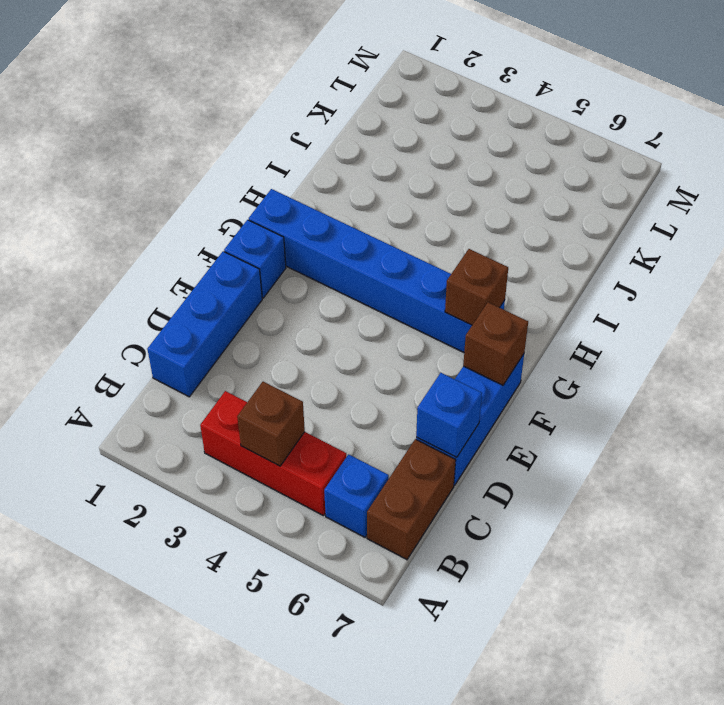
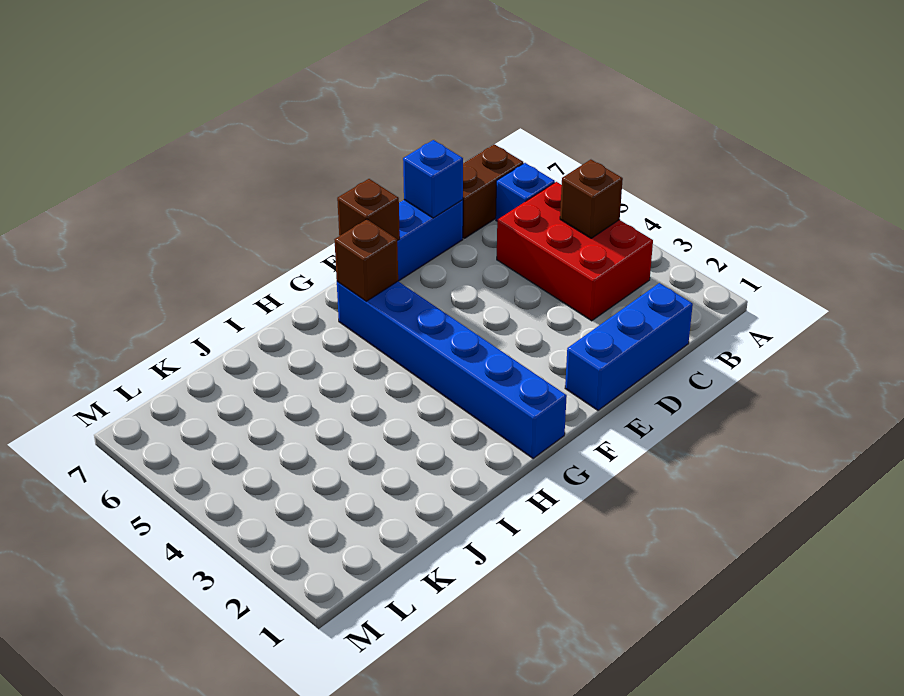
red 1x3 brick [200,391,346,516] -> red 2x3 brick [497,182,653,321]
blue 1x1 brick [224,220,286,298] -> none

